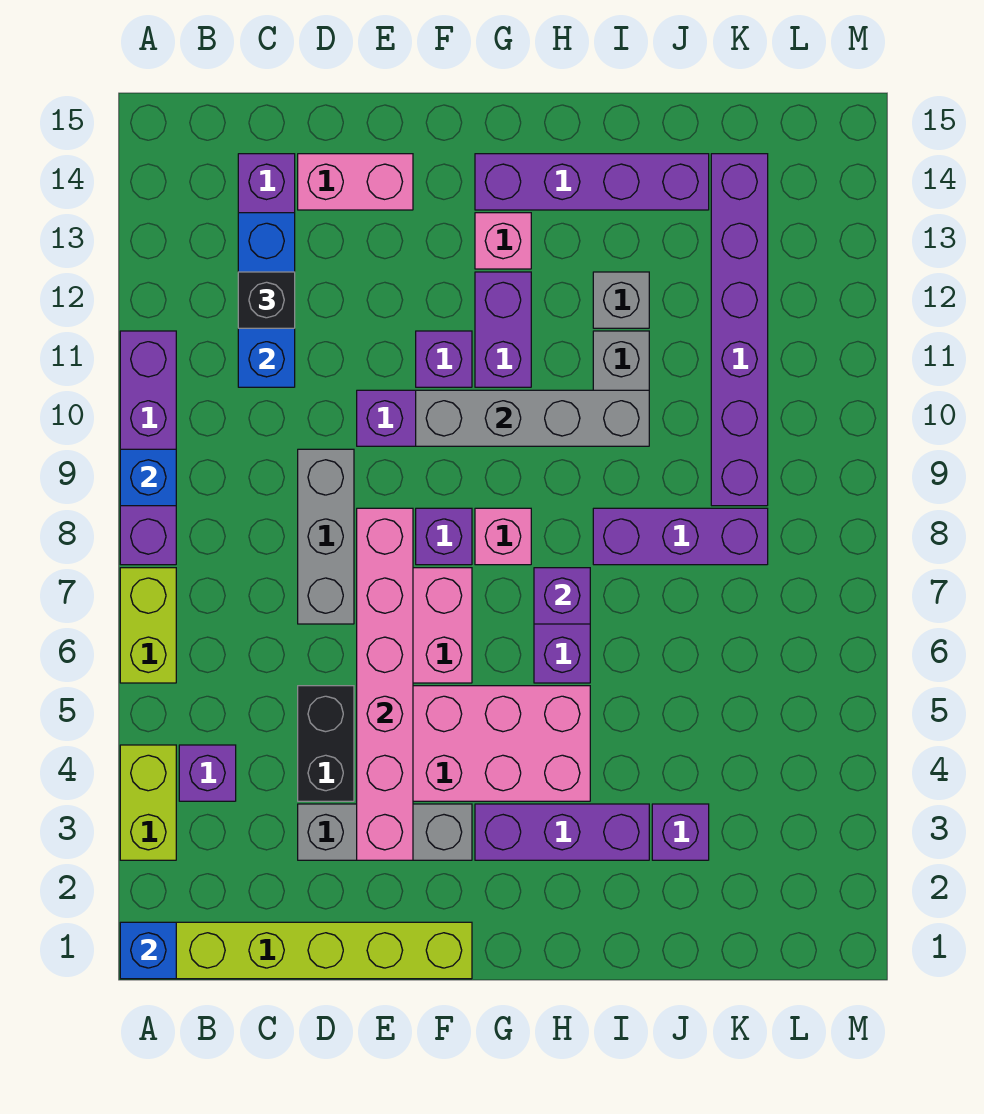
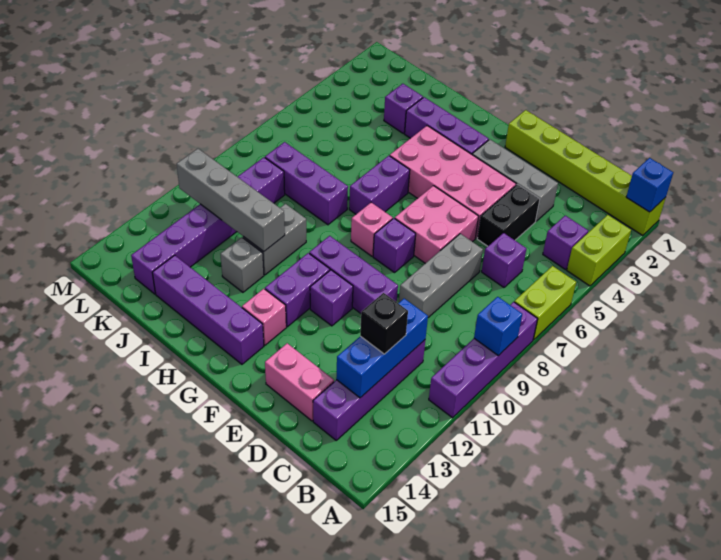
pink 1x6 brick [357,508,413,860] -> none
grey 1x4 brick [416,390,649,446] -> grey 1x4 brick moved to [177,149,285,251]
purple 1x1 brick [534,568,590,624] -> purple 1x1 brick moved to [482,233,526,287]

